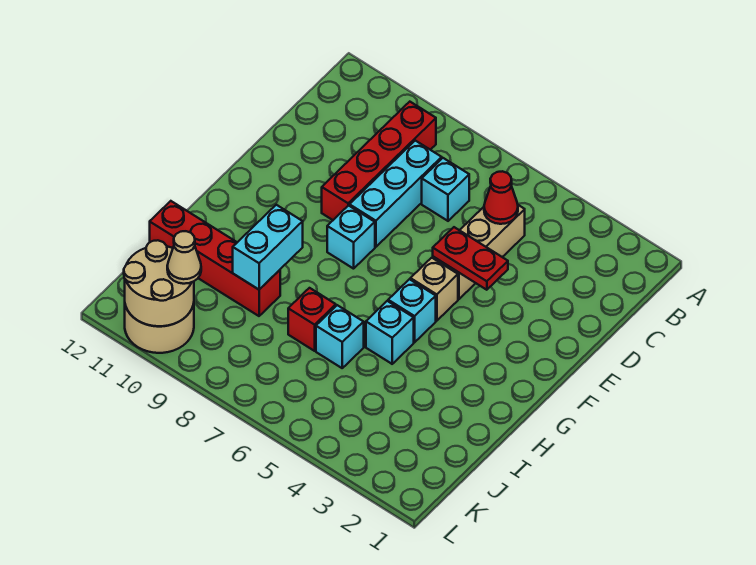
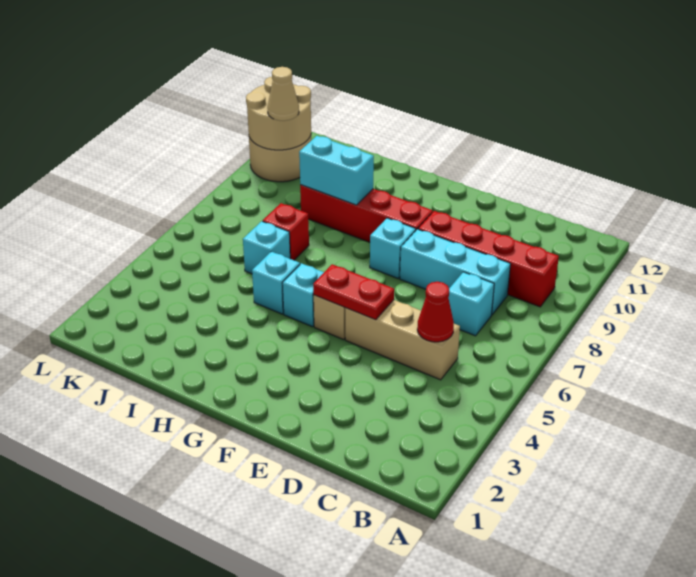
red 1x2 plate [433,227,508,290] -> red 1x2 plate turned to [313,264,394,320]
red 1x4 brick [150,201,280,316] -> red 1x4 brick turned to [300,185,433,242]

